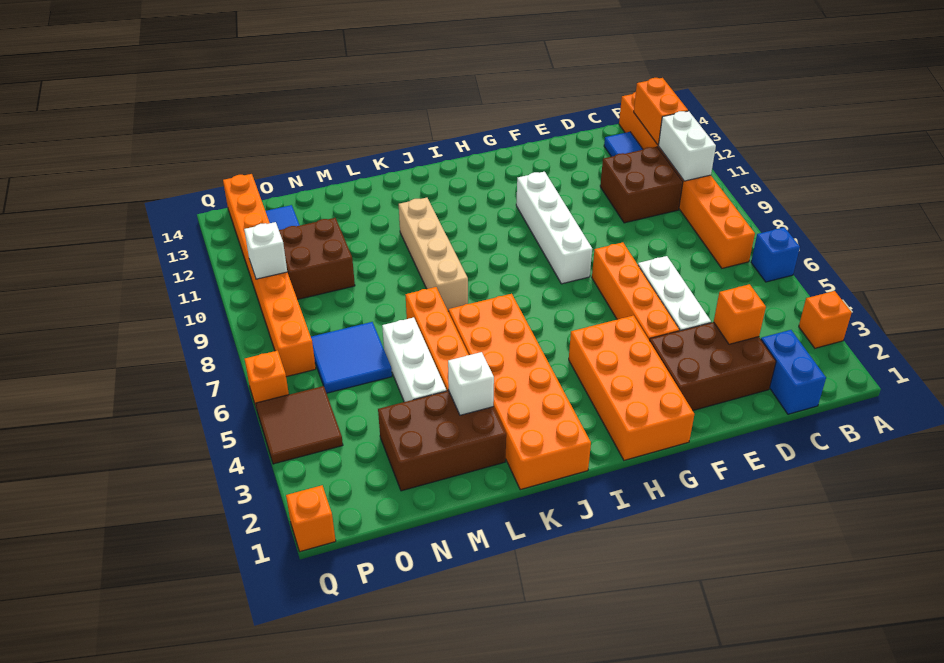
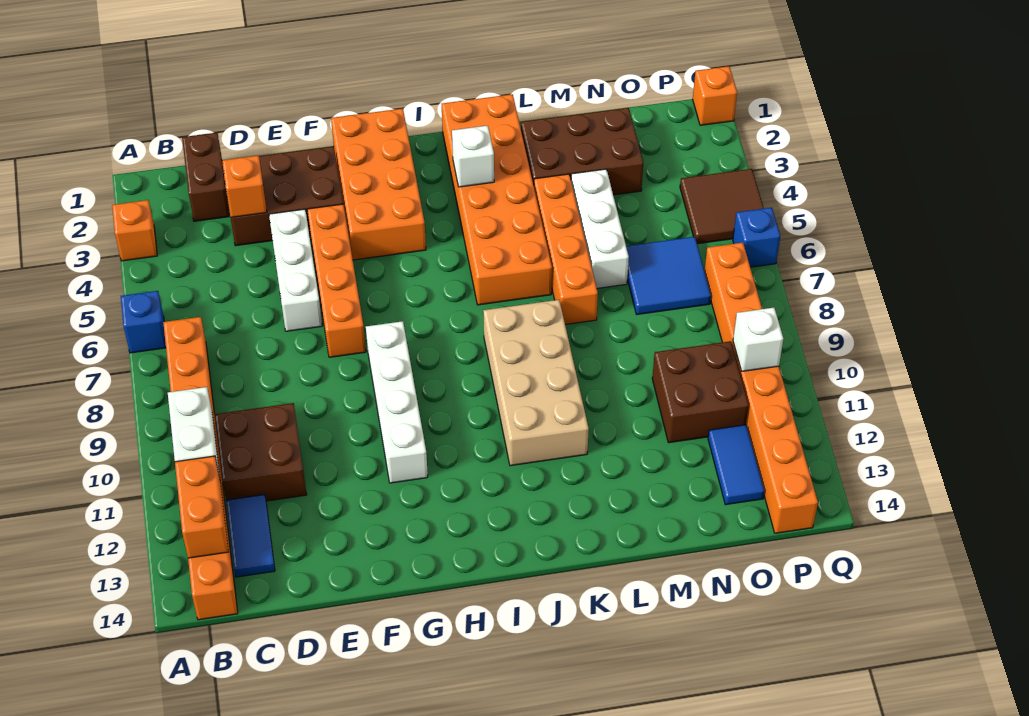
blue 1x2 brick [761,330,826,414] -> brown 1x2 brick [182,133,229,221]
tan 1x4 brick [399,198,468,311] -> tan 2x4 brick [483,300,589,466]
white 1x1 brick [448,352,494,415] -> white 1x1 brick moved to [452,126,494,187]
orange 1x1 brick [245,351,289,406] -> blue 1x1 brick [733,208,780,267]

